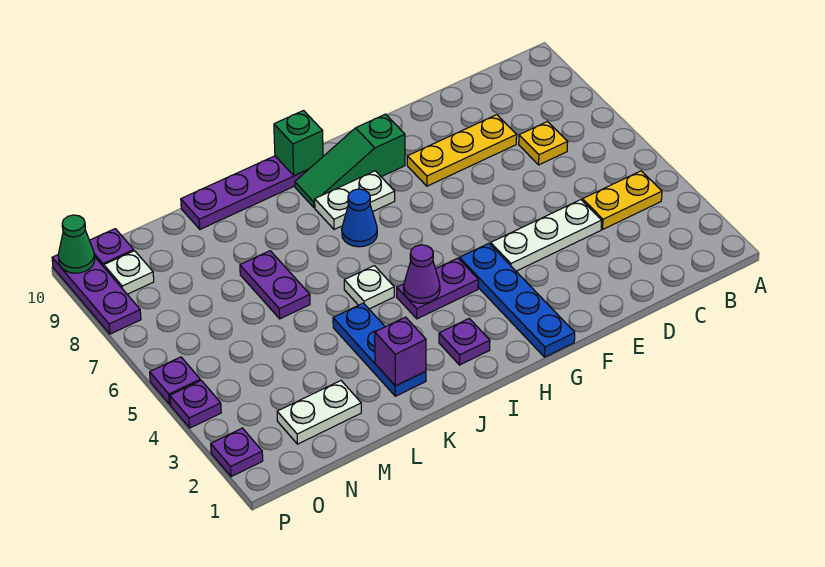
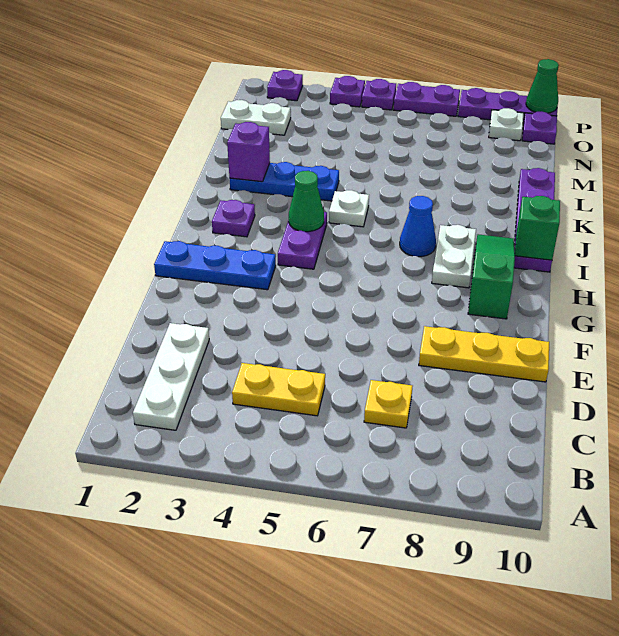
yellow 1x2 plate [582,171,662,229] -> yellow 1x2 plate turned to [232,363,325,416]
white 1x3 plate [491,200,602,271] -> white 1x3 plate moved to [133,323,209,430]
yellow 1x3 plate [407,115,517,186] -> yellow 1x3 plate turned to [419,326,549,382]
blue 1x4 plate [460,243,575,357] -> blue 1x3 plate [154,241,276,290]
purple 1x1 cone [404,245,440,303] -> green 1x1 cone [289,171,324,232]
purple 1x2 plate [240,251,310,319] -> purple 1x2 plate moved to [394,82,460,116]
white 1x2 plate [277,381,361,444] -> white 1x2 plate turned to [221,100,291,135]

